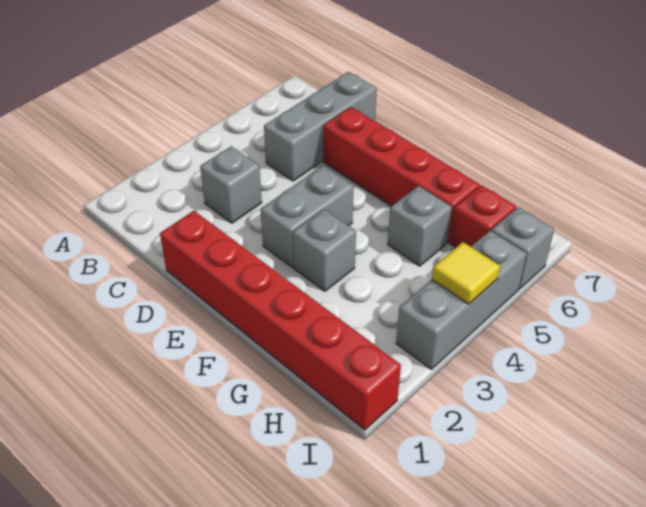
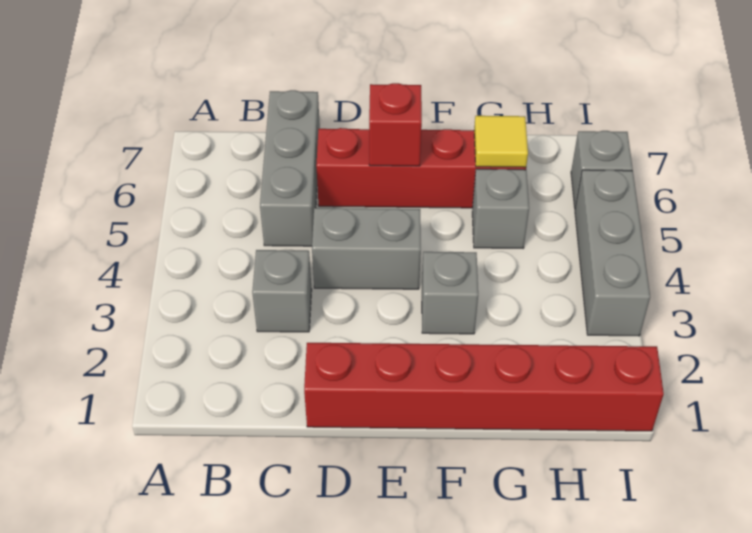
grey 1x2 brick [261,166,354,268] -> grey 1x2 brick turned to [312,208,421,289]
red 1x1 brick [450,185,516,248] -> red 1x1 brick moved to [369,83,422,166]
yellow 1x1 tile [432,242,500,304] -> yellow 1x1 tile moved to [474,116,528,167]

